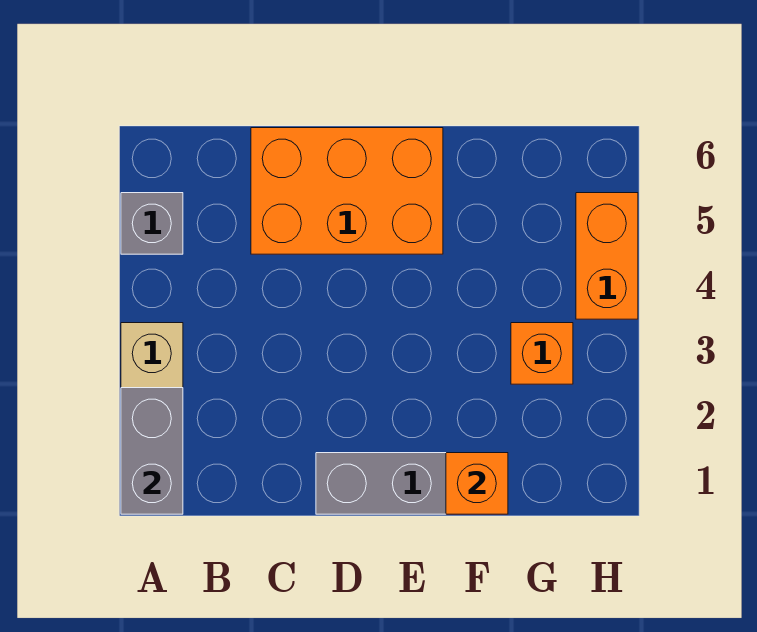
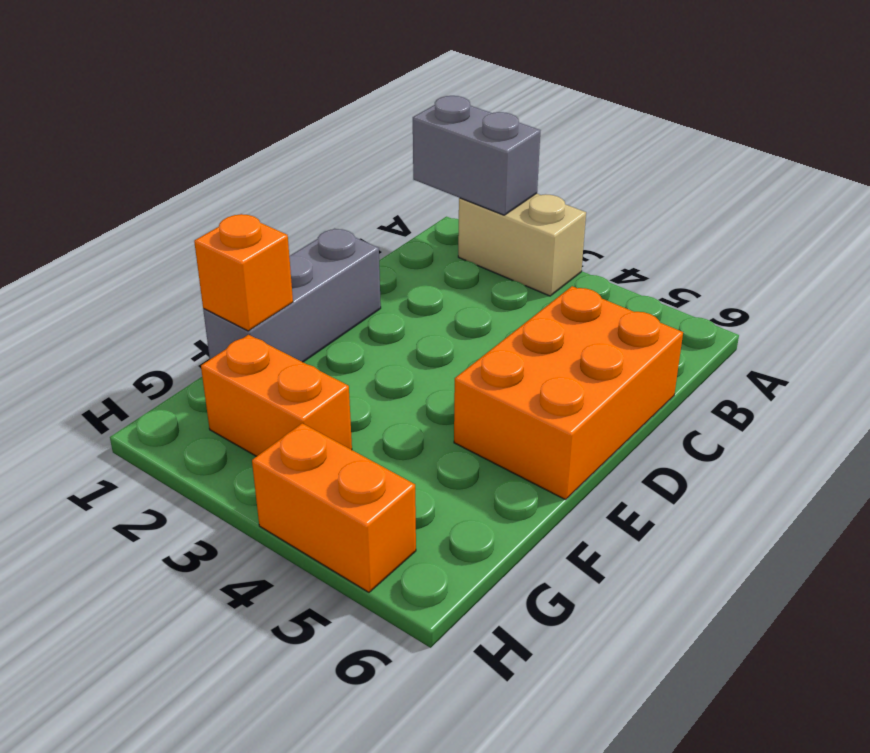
grey 1x1 brick [121,193,183,254] -> none
orange 1x1 brick [511,323,573,384] -> orange 1x2 brick [201,335,352,456]

